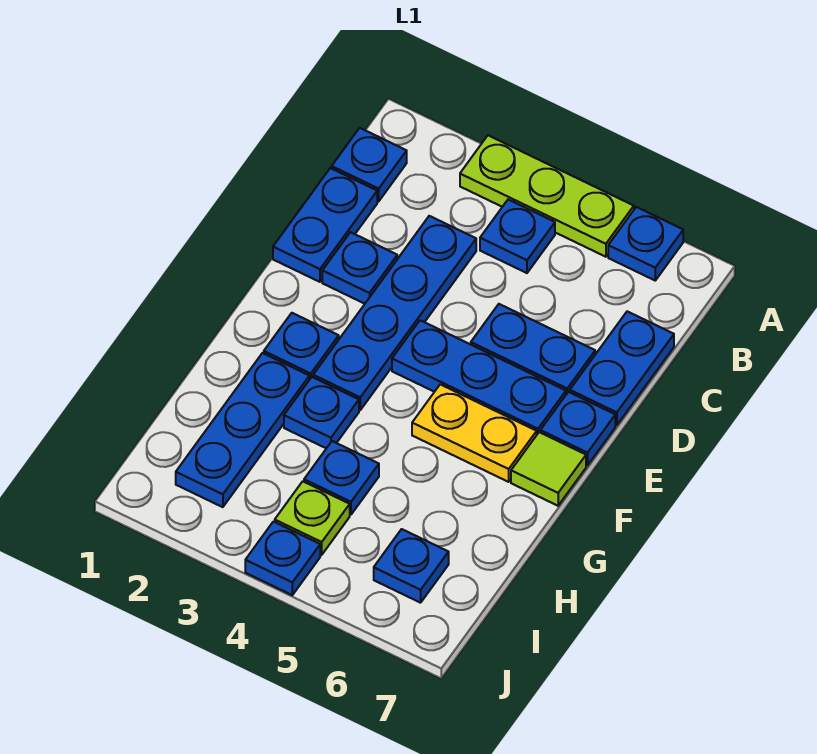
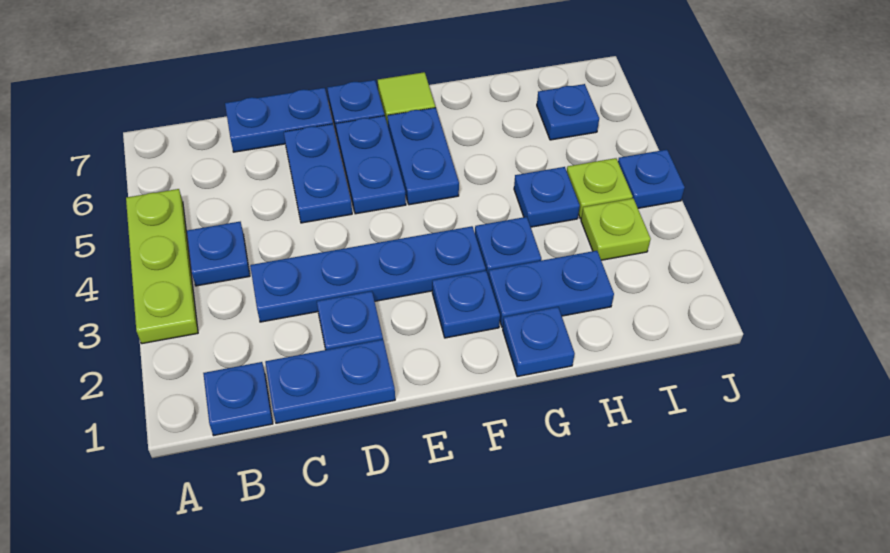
blue 1x1 plate [608,207,683,280] -> blue 1x1 plate moved to [503,307,575,377]
blue 1x3 plate [392,320,566,434] -> blue 1x2 plate [336,116,406,214]
yellow 1x2 plate [412,384,537,482] -> blue 1x2 plate [387,108,459,205]
blue 1x3 plate [176,353,309,507] -> blue 1x2 plate [489,251,614,327]
none -> lime 1x1 plate [581,198,651,260]

